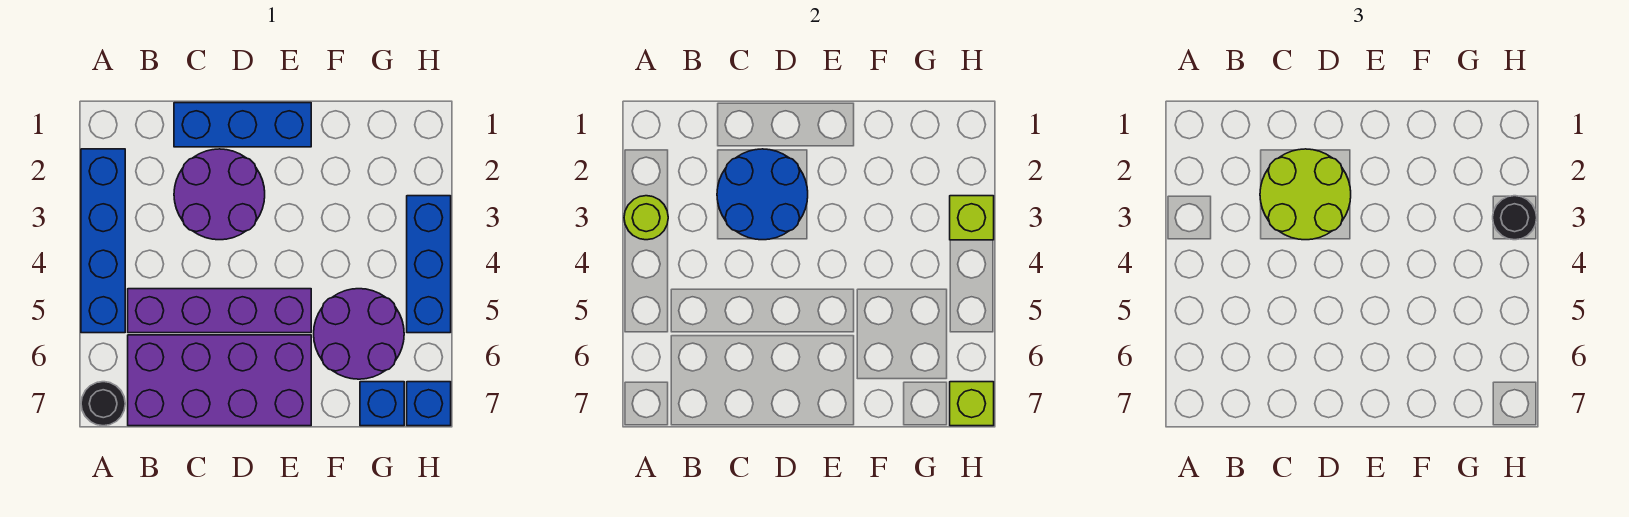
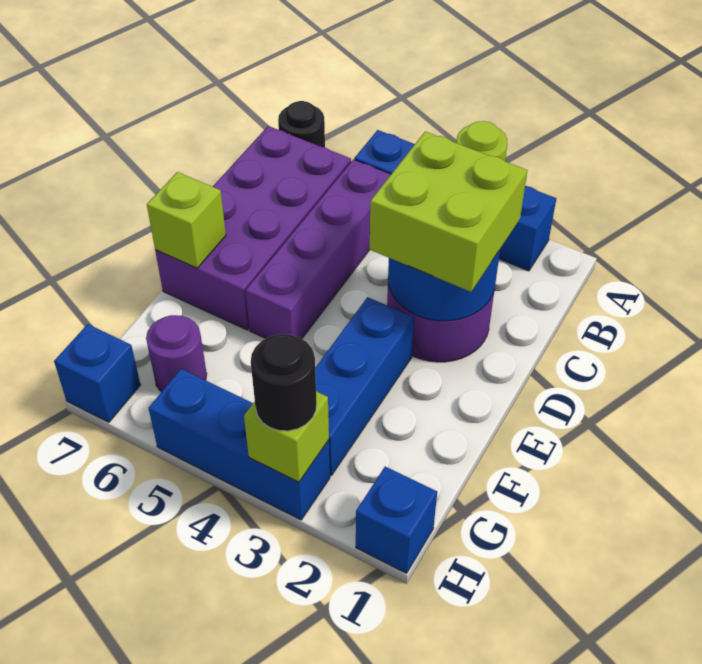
blue 1x3 brick [174,103,311,147] -> blue 1x3 brick moved to [315,297,414,475]
lime 2x2 round brick [1260,149,1351,240] -> lime 2x2 brick [370,132,528,292]
purple 2x2 round brick [314,289,404,379] -> purple 1x1 round brick [146,315,207,392]
blue 1x1 brick [360,382,404,426] -> blue 1x1 brick moved to [356,467,437,573]
lime 1x1 brick [950,382,994,426] -> lime 1x1 brick moved to [147,172,226,268]

